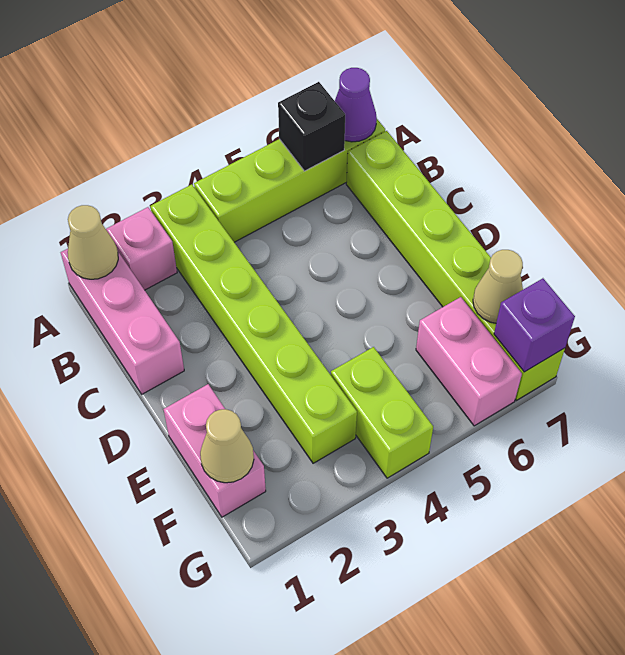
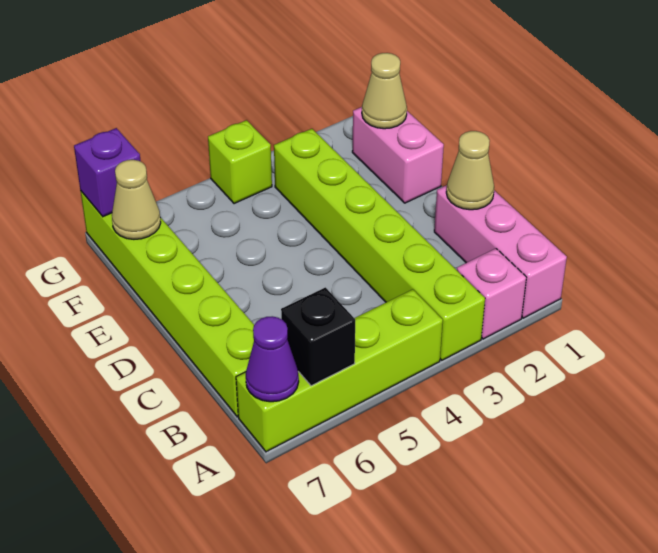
tan 1x1 cone [68,205,118,279] -> tan 1x1 cone moved to [446,131,494,210]
lime 1x2 brick [331,347,433,478] -> lime 1x1 brick [208,120,272,204]
pink 1x2 brick [416,297,522,426] -> none

